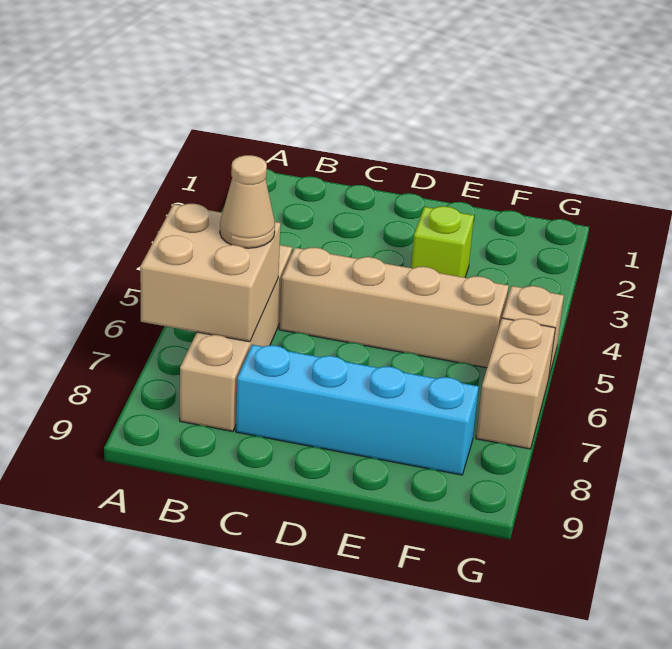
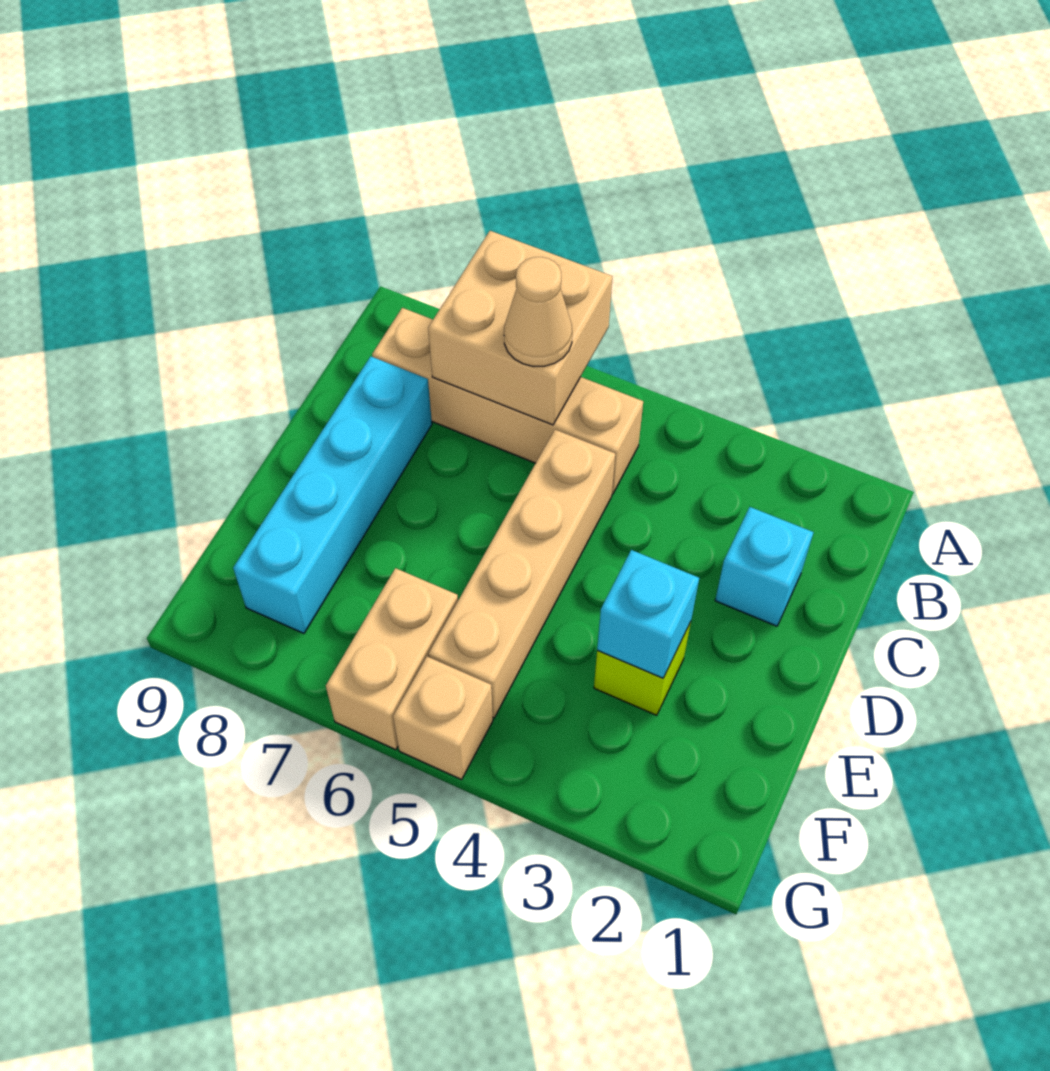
none -> cyan 1x1 brick [715,507,814,626]
none -> cyan 1x1 brick [597,550,699,678]
tan 1x2 brick [476,318,555,449] -> tan 1x2 brick turned to [326,568,458,750]

